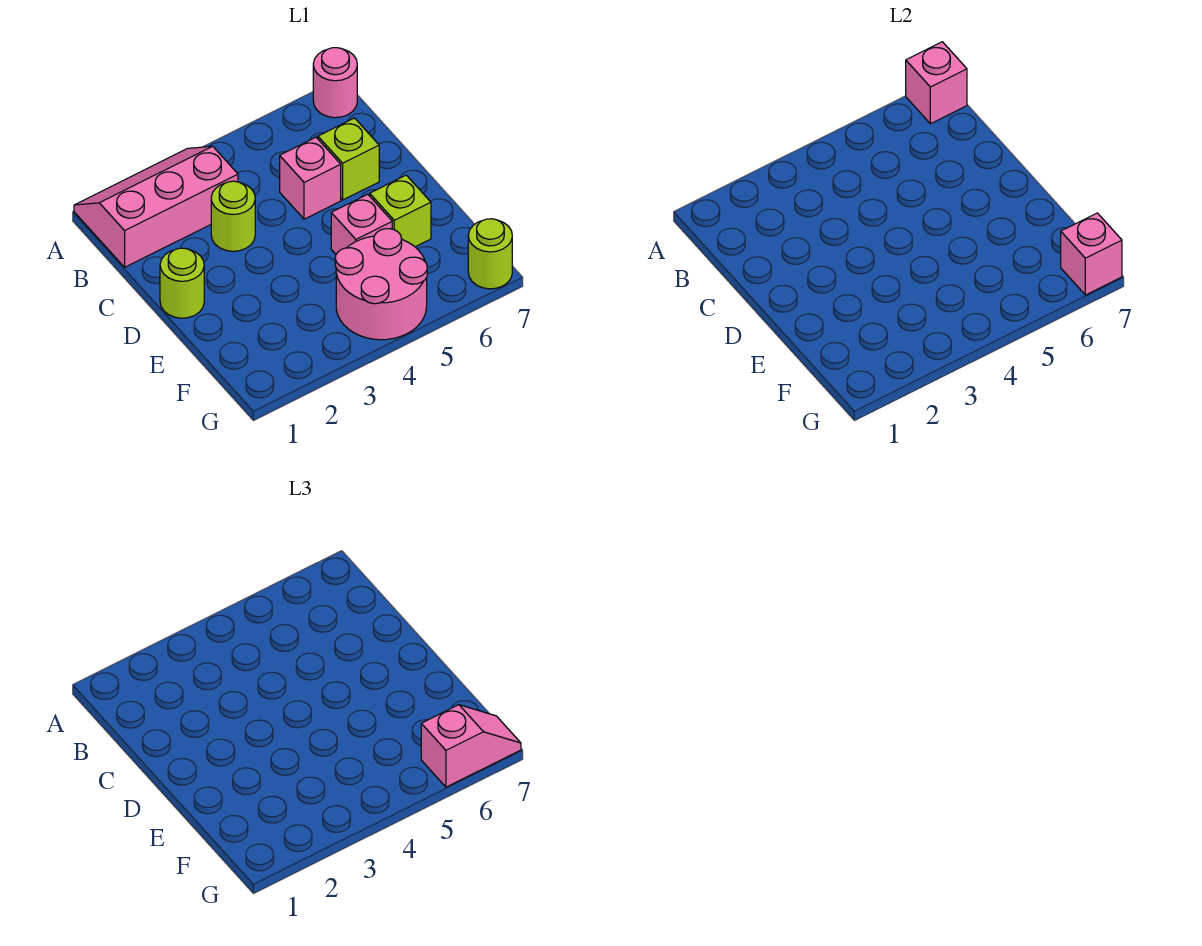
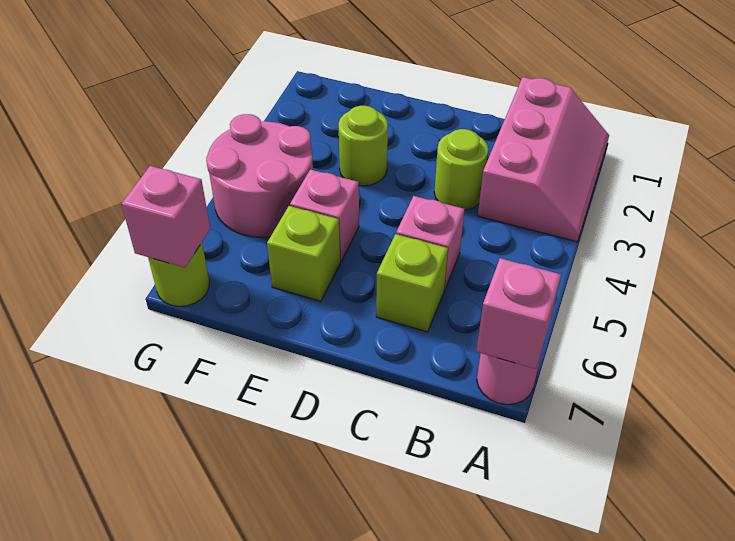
lime 1x1 round brick [160,248,204,318] -> lime 1x1 round brick moved to [338,106,388,186]
pink 1x2 slope [421,705,521,787] -> none

